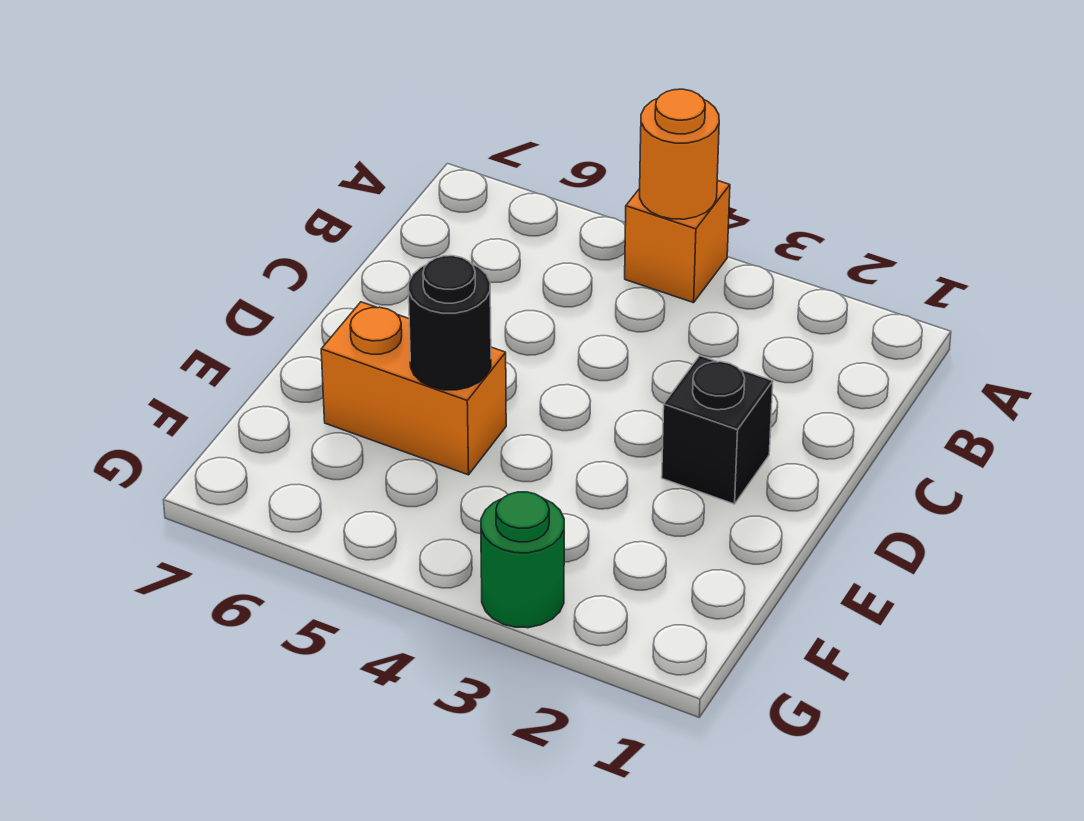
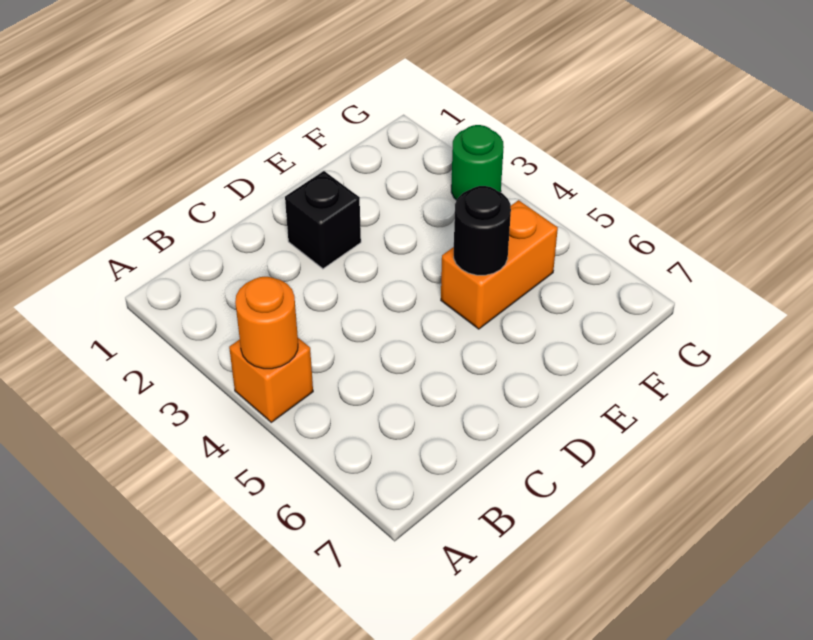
orange 1x2 brick [321,302,506,475] -> orange 1x2 brick turned to [441,200,558,329]

